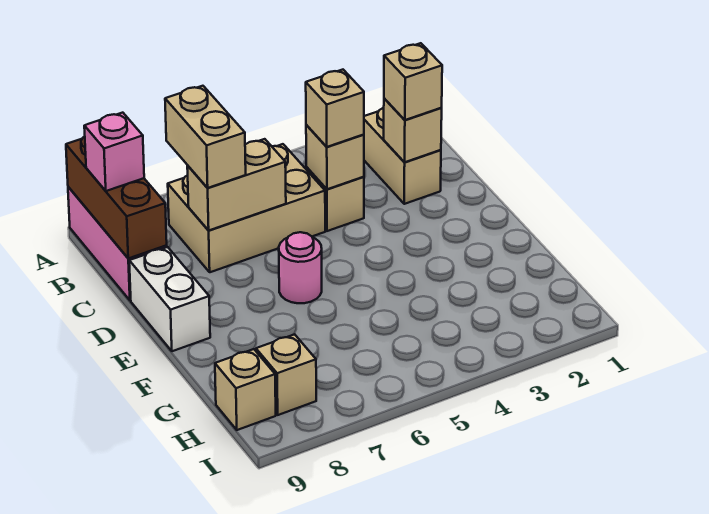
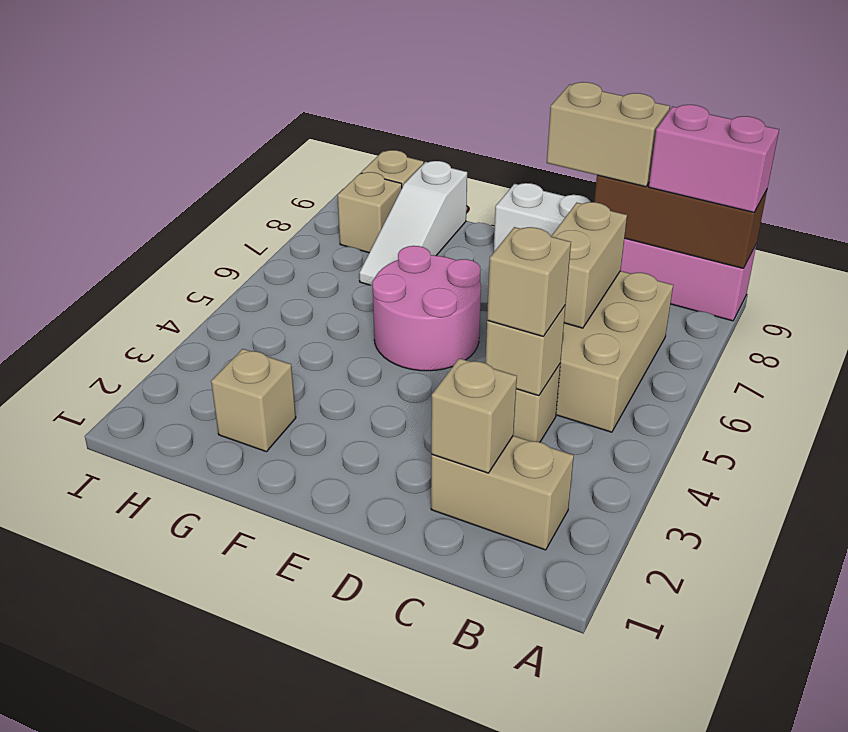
tan 1x2 brick [165,86,246,188] -> tan 1x2 brick moved to [547,82,670,187]
pink 1x1 brick [84,113,144,191] -> pink 1x2 brick [649,105,779,212]
tan 1x1 brick [384,43,442,120] -> tan 1x1 brick moved to [211,349,296,452]
pink 1x1 round brick [279,232,322,303] -> pink 2x2 round brick [372,246,481,371]
none -> white 1x3 slope [359,161,467,285]

